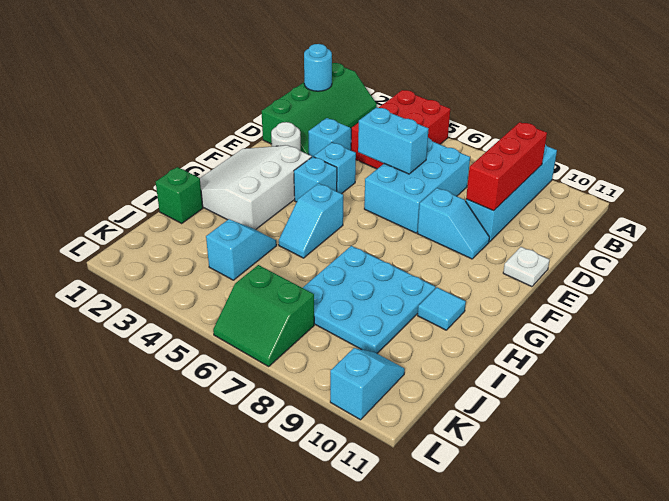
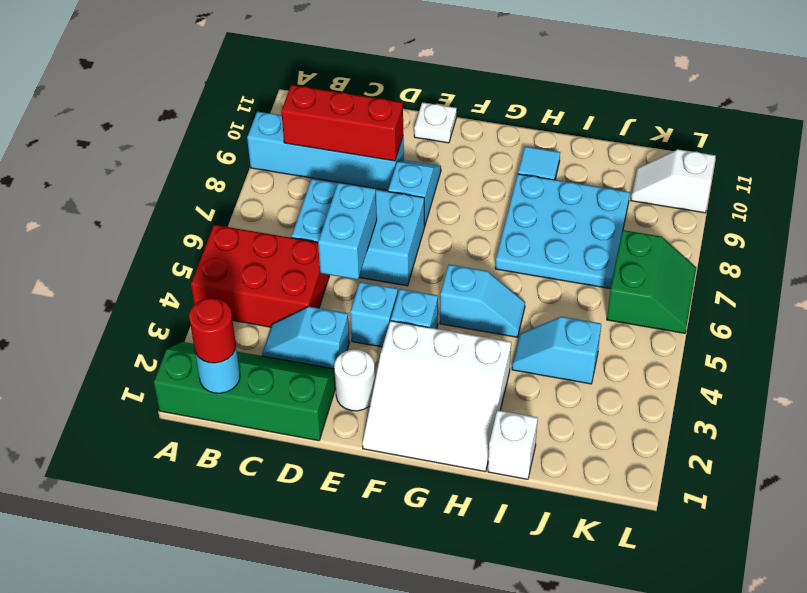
none -> red 1x1 round brick [189,298,236,363]
green 1x1 brick [156,167,203,223] -> white 1x1 brick [488,410,538,479]
cyan 1x2 slope [330,348,405,420] -> white 1x2 slope [631,149,716,213]

